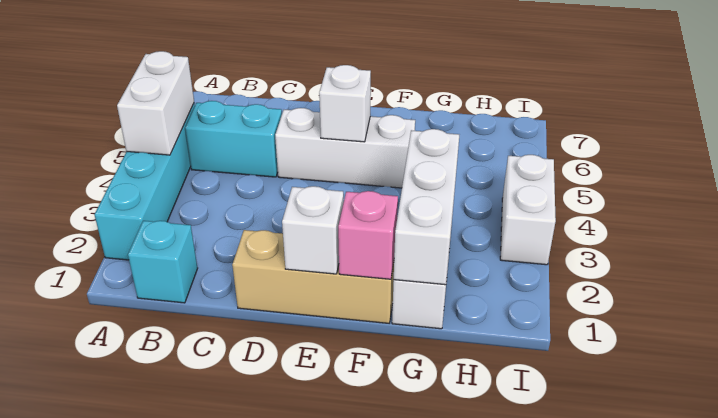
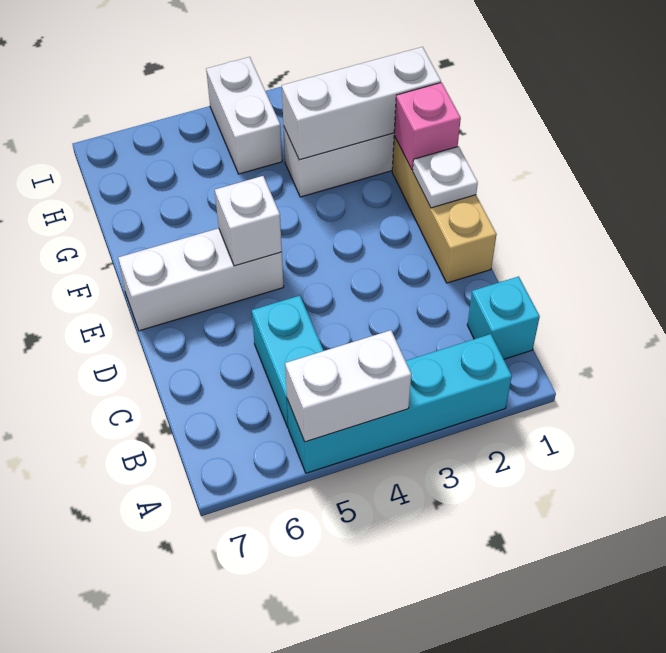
white 1x3 brick [275,108,415,188] -> white 1x3 brick turned to [118,228,284,331]
white 1x1 brick [282,186,344,274] -> white 1x1 plate [413,146,478,208]
white 1x2 brick [500,155,556,265] -> white 1x2 brick turned to [206,57,282,174]

